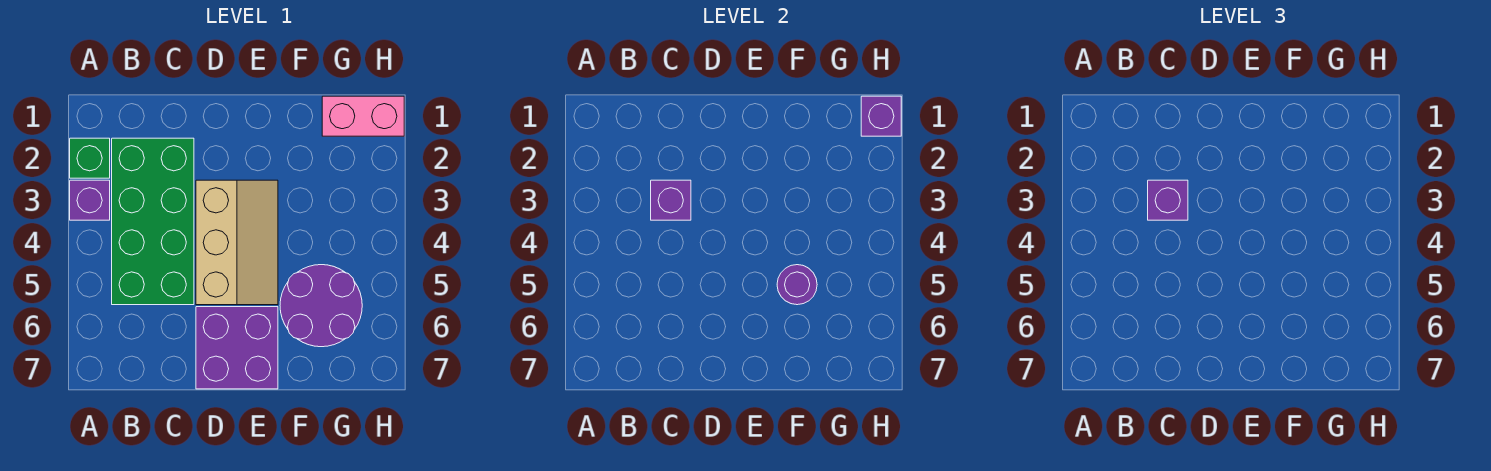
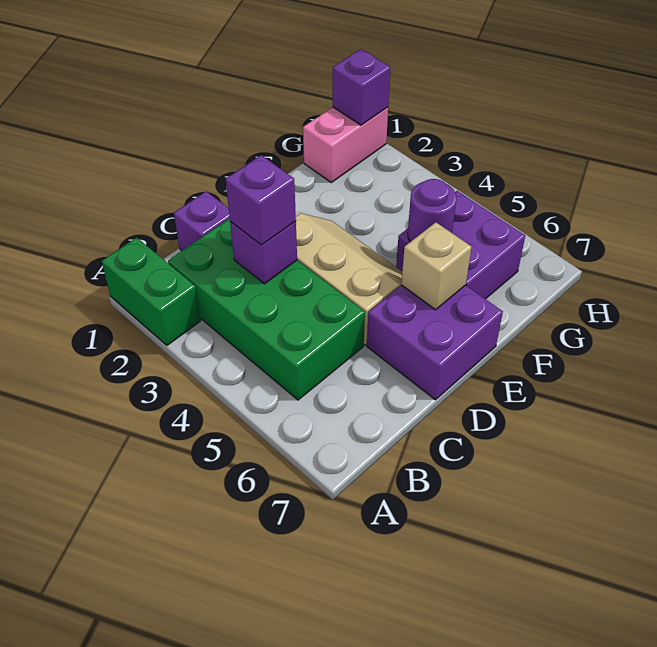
green 1x1 brick [70,138,110,178] -> green 1x2 brick [102,238,201,345]
purple 1x1 brick [70,180,110,220] -> purple 1x1 brick moved to [174,191,230,250]
none -> tan 1x1 brick [401,222,471,310]
purple 2x2 round brick [280,265,362,347] -> purple 2x2 brick [396,191,525,299]

